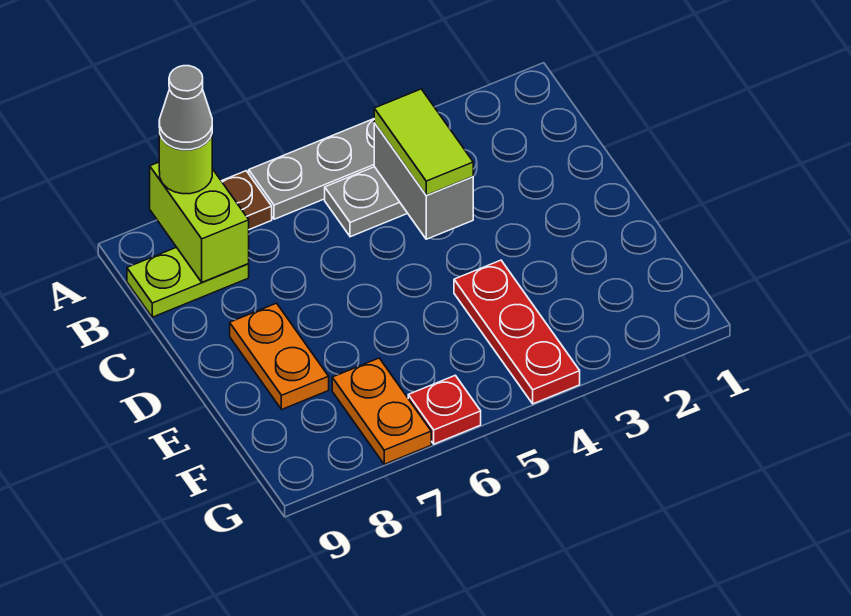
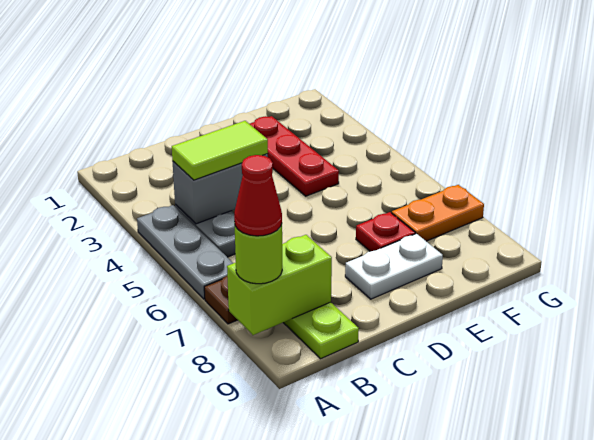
grey 1x1 cone [159,66,212,150] -> red 1x1 cone [234,155,282,236]
orange 1x2 plate [230,303,329,410] -> white 1x2 plate [345,234,443,299]
red 1x3 plate [454,260,580,404] -> red 1x3 plate turned to [250,116,339,196]
red 1x1 plate [408,375,481,444] -> red 1x1 plate moved to [356,212,415,251]

